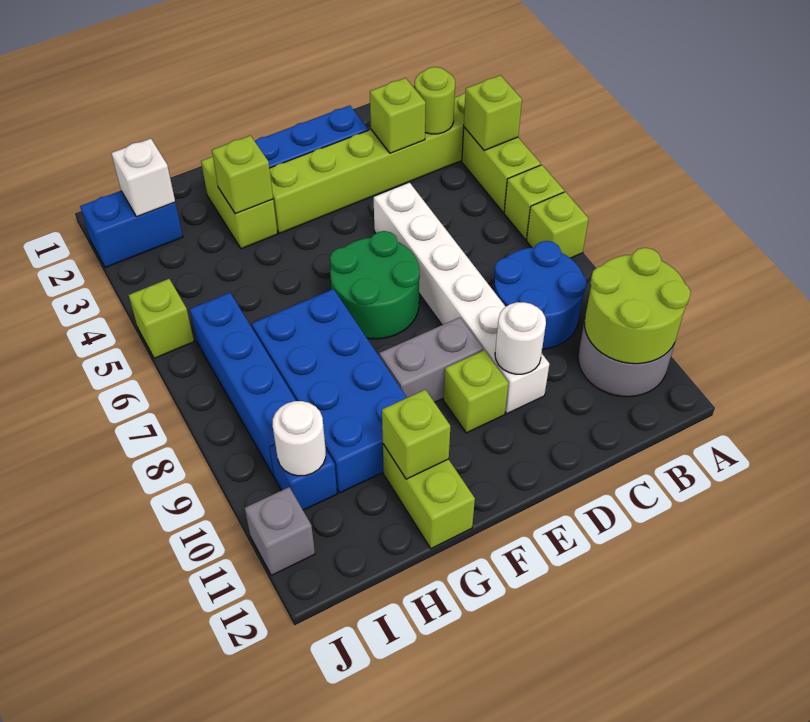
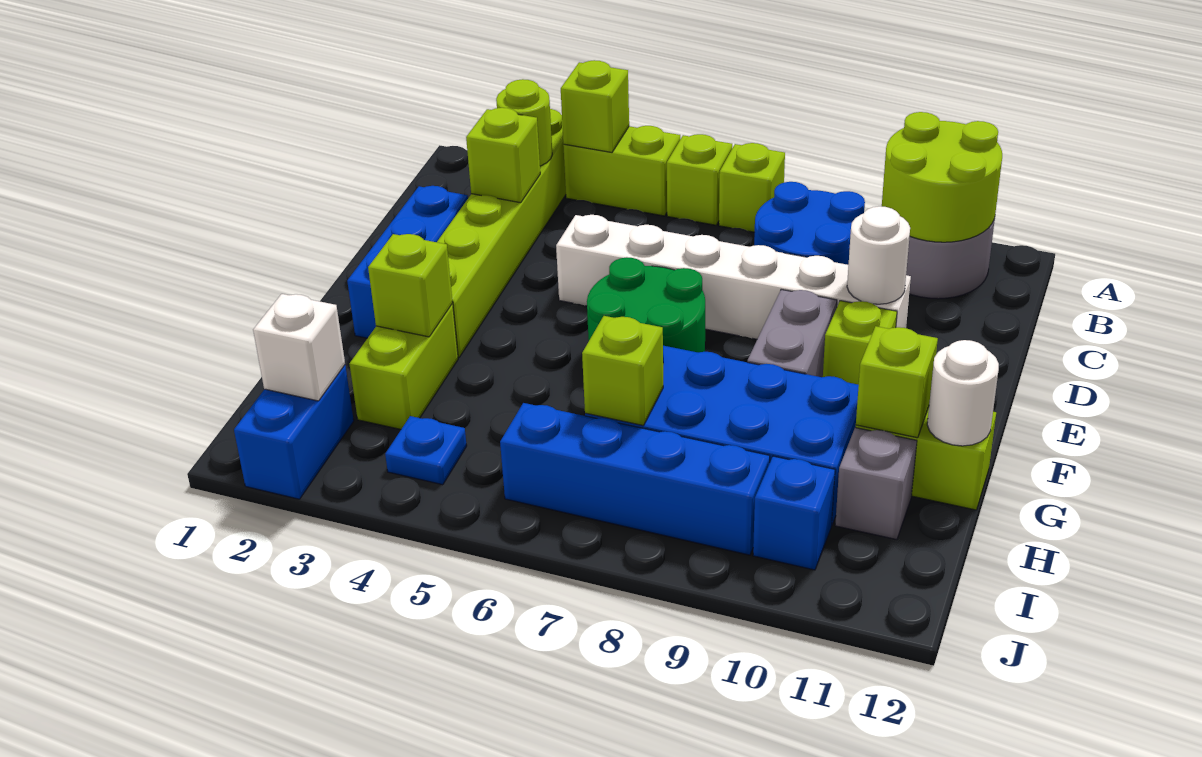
lime 1x2 brick [201,157,277,249] -> lime 1x2 brick turned to [350,304,458,429]
none -> blue 1x1 plate [385,416,467,485]
white 1x1 round brick [273,401,326,476] -> white 1x1 round brick moved to [927,340,999,446]
lime 1x1 brick [129,279,194,358] -> lime 1x1 brick moved to [582,316,663,426]
grey 1x1 brick [245,487,315,575] -> grey 1x1 brick moved to [835,428,917,540]

